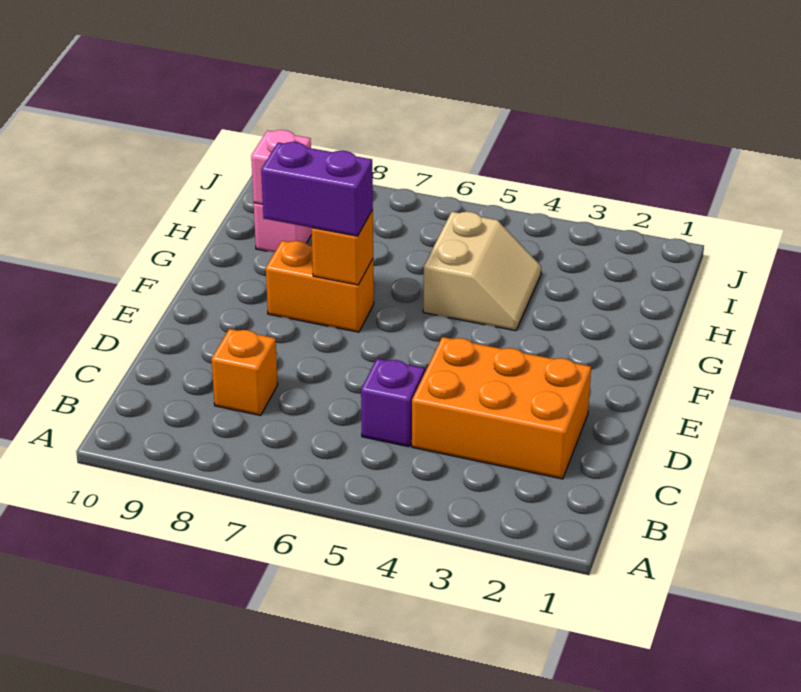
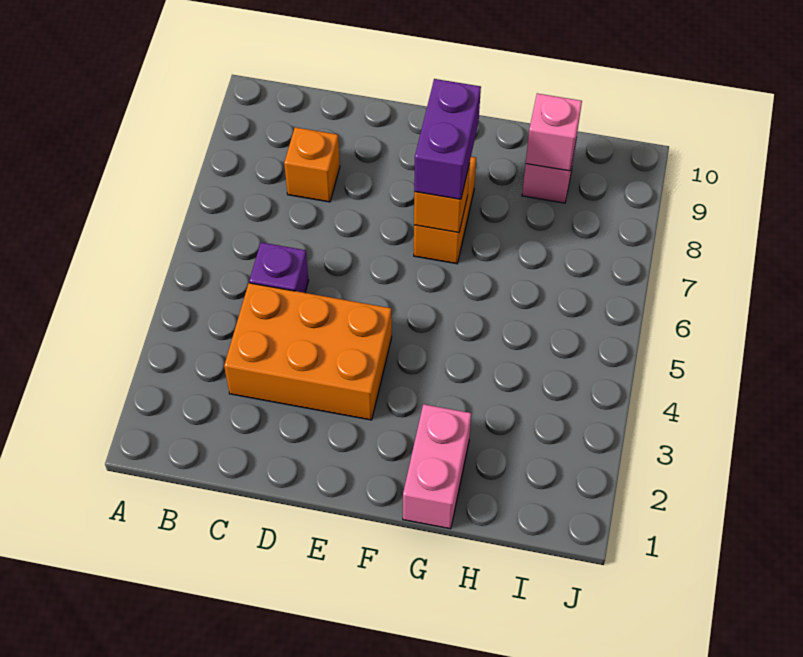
orange 2x3 brick [412,337,591,479] -> orange 2x3 brick turned to [224,283,392,420]
none -> pink 1x2 brick [403,404,471,529]
tan 2x2 slope [423,212,541,331] -> none

